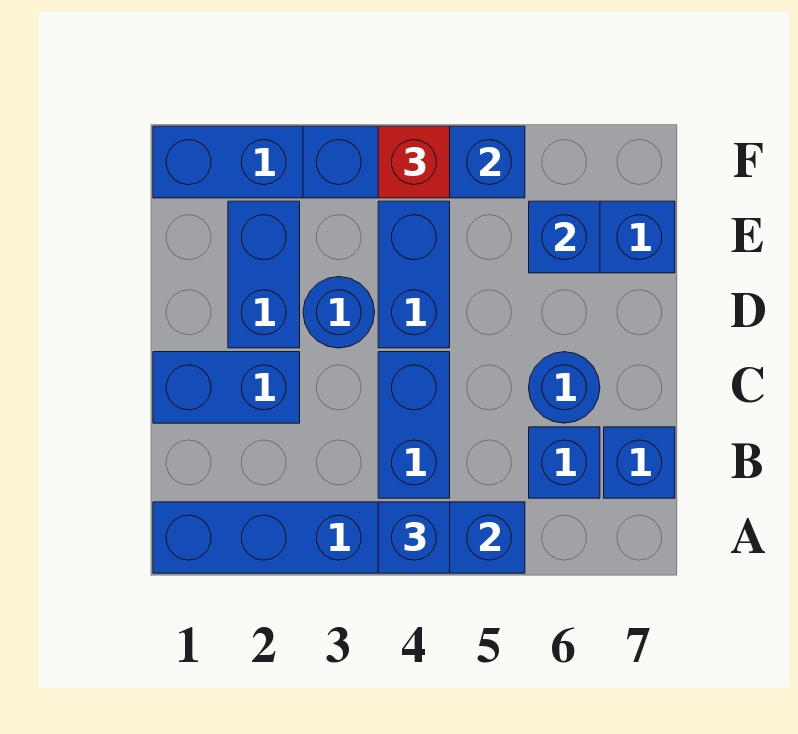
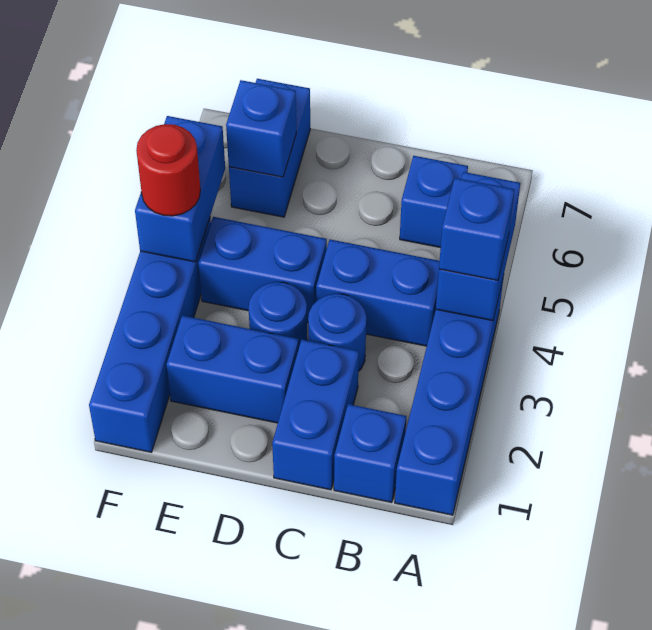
blue 1x1 brick [604,427,675,498] -> blue 1x1 brick moved to [334,404,406,503]
blue 1x1 round brick [529,352,600,423] -> blue 1x1 round brick moved to [308,294,366,372]
blue 1x3 brick [303,126,525,198] -> blue 1x2 brick [135,116,225,262]
red 1x1 brick [378,126,450,198] -> red 1x1 round brick [136,124,200,216]

